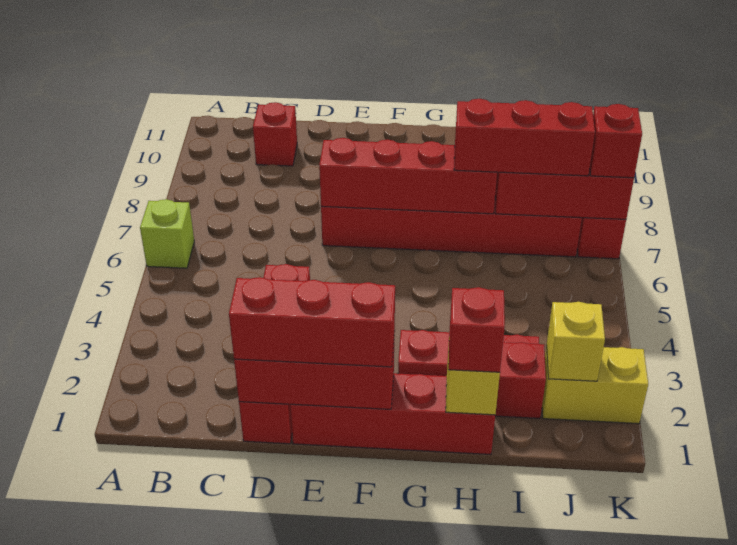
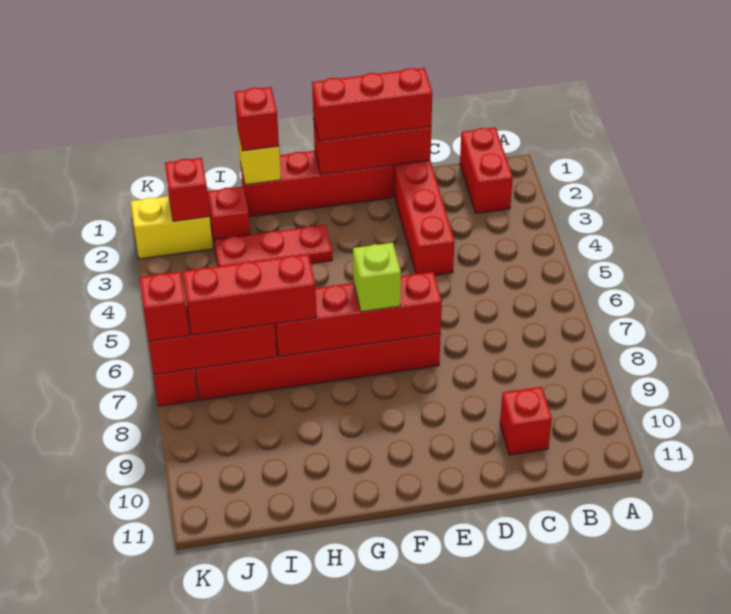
lime 1x1 brick [140,199,194,268] -> lime 1x1 brick moved to [353,243,401,312]
none -> red 1x2 brick [460,127,513,213]
yellow 1x1 brick [547,302,605,381] -> red 1x1 brick [165,158,210,221]

